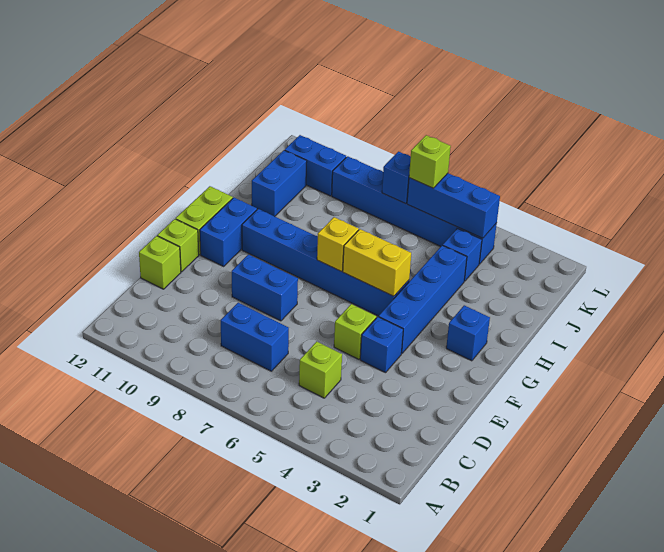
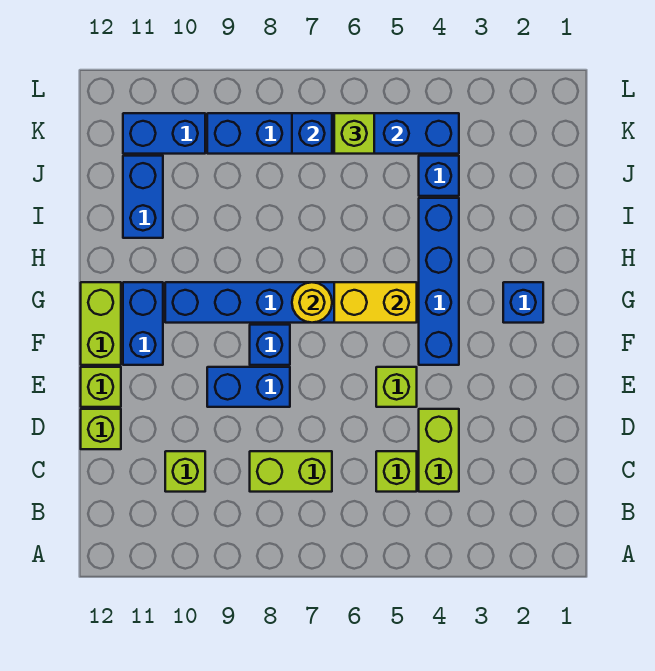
none -> lime 1x2 brick [419,409,459,492]
blue 1x2 brick [221,303,289,371] -> lime 1x2 brick [250,451,332,492]
none -> lime 1x1 brick [165,451,205,492]
blue 1x1 brick [360,317,403,373] -> blue 1x1 brick moved to [250,325,290,365]
yellow 1x1 brick [317,217,359,271] -> yellow 1x1 round brick [292,282,332,323]

